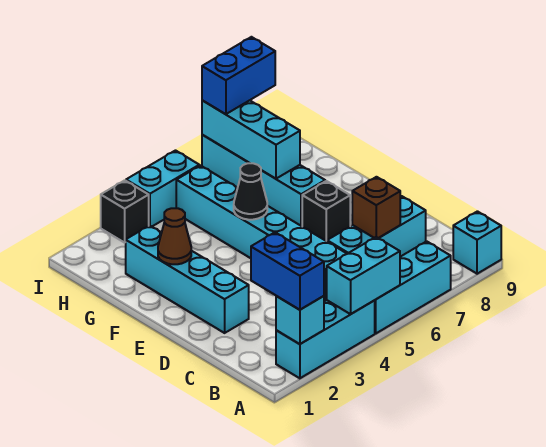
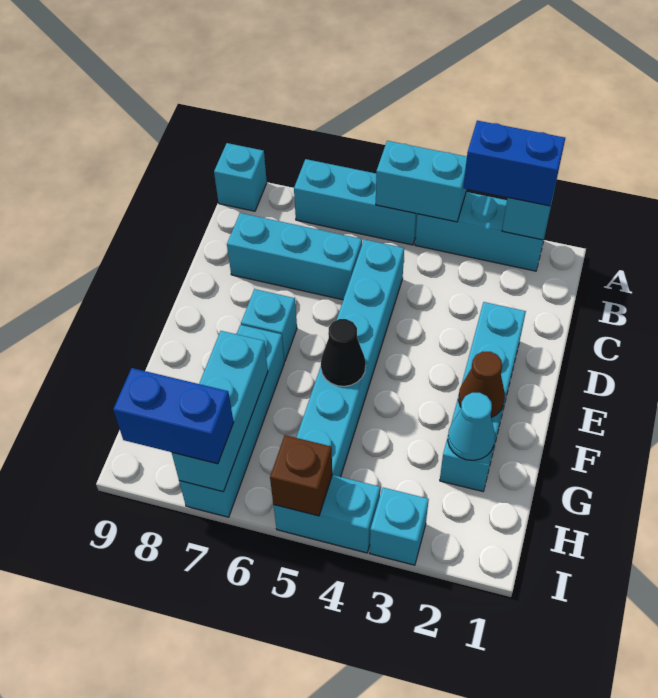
blue 1x2 brick [251,232,324,310] -> blue 1x2 brick turned to [463,121,565,206]
brown 1x1 brick [352,177,400,238] -> brown 1x1 brick moved to [270,435,332,516]
black 1x1 brick [302,181,350,241] -> cyan 1x1 brick [241,289,297,362]
none -> cyan 1x1 cone [448,393,495,460]
black 1x1 brick [101,180,149,243] -> cyan 1x1 brick [370,488,429,565]

